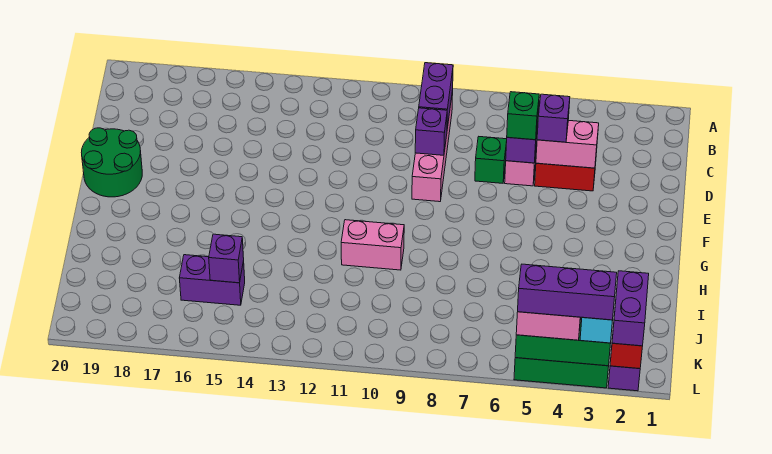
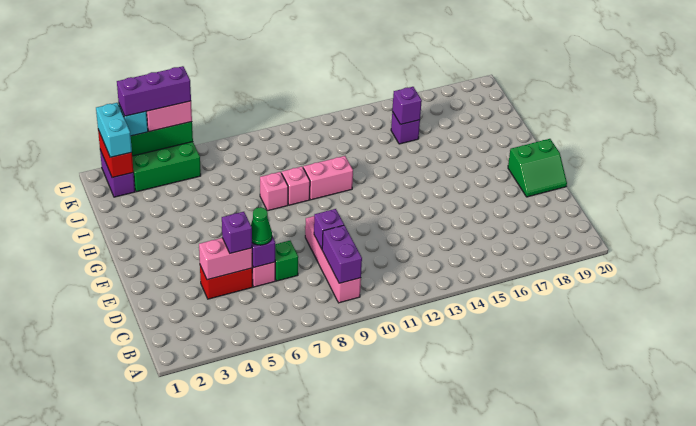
green 1x1 brick [507,92,539,140] -> green 1x1 cone [251,207,272,245]
green 2x2 round brick [81,128,142,197] -> green 2x2 slope [508,139,567,197]
none -> pink 1x1 brick [260,172,288,211]
none -> pink 1x1 brick [282,166,310,205]
purple 1x2 brick [179,255,245,305] -> purple 1x1 brick [391,112,420,144]
purple 1x2 brick [612,271,649,346] -> cyan 1x2 brick [96,103,132,157]

